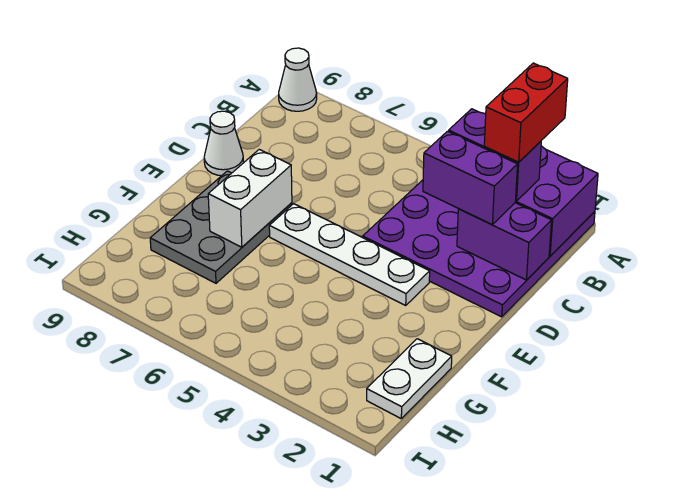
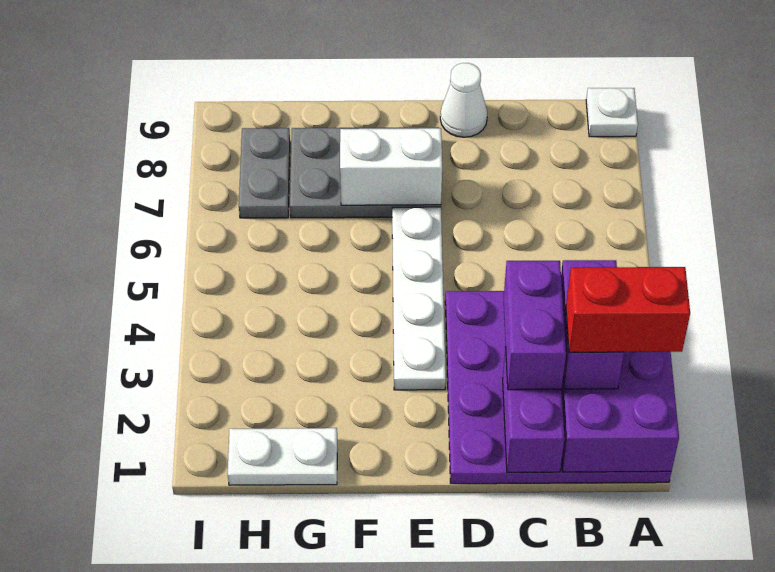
white 1x1 cone [279,48,317,111] -> white 1x1 plate [586,88,638,137]
none -> grey 1x2 plate [239,128,290,218]

